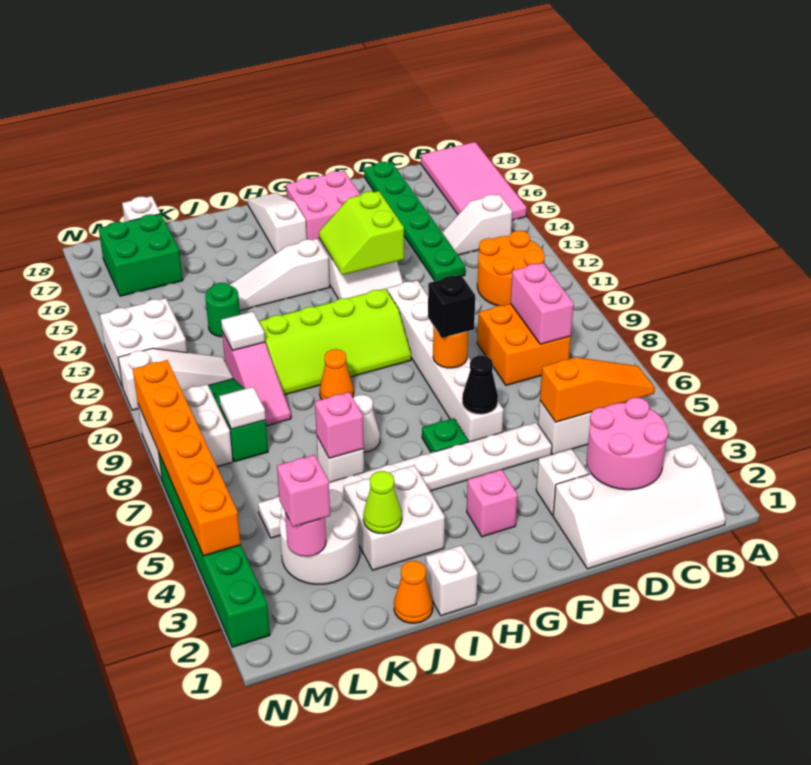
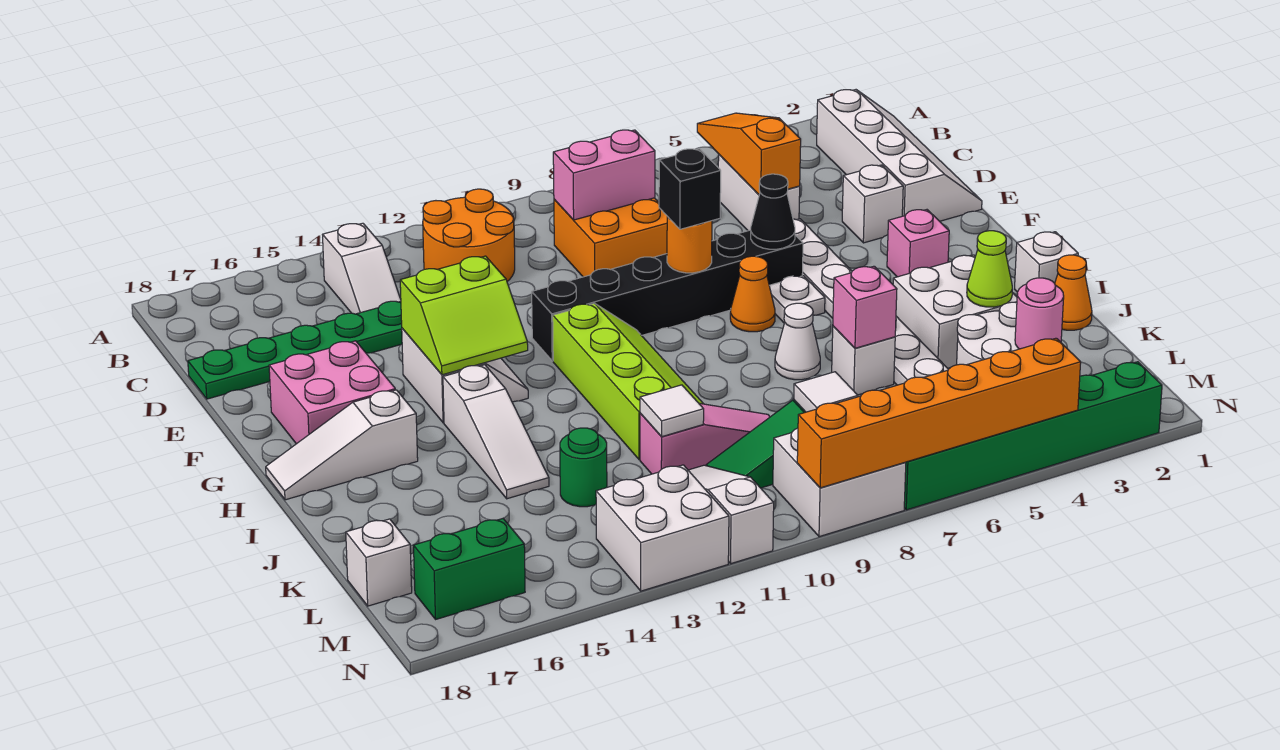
pink 2x4 tile [421,142,527,220] -> none
pink 2x2 round brick [586,397,669,490] -> none
white 1x6 brick [387,280,504,442] -> black 1x6 brick [532,230,803,361]
green 1x1 plate [422,418,468,453] -> white 1x1 plate [769,276,825,323]
orange 1x1 cone [320,349,354,399] -> orange 1x1 cone moved to [730,256,775,332]
pink 1x1 brick [277,455,330,527] -> none
green 2x2 brick [99,214,183,296] -> green 1x2 brick [414,519,525,619]

